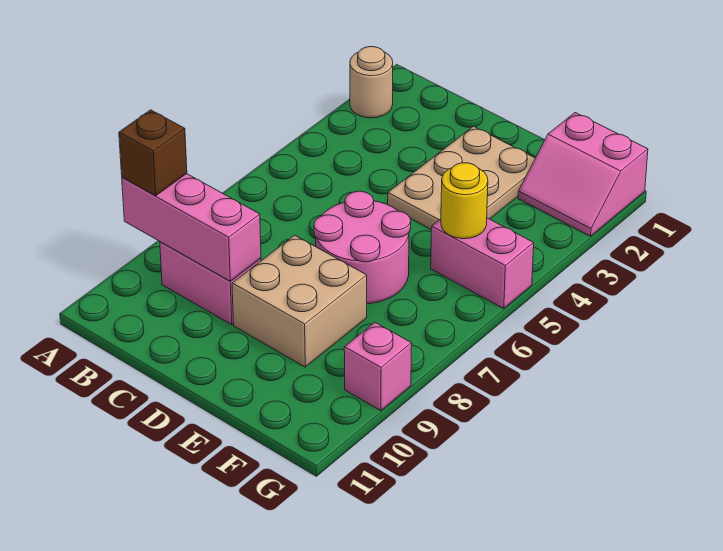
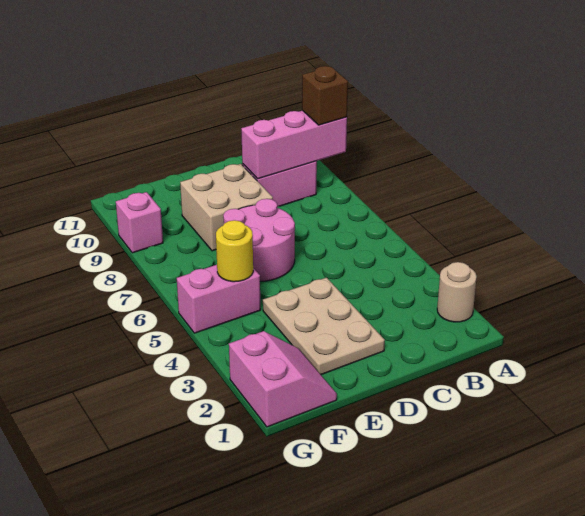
pink 2x2 slope [518,113,648,236] -> pink 2x2 slope turned to [229,331,337,427]

